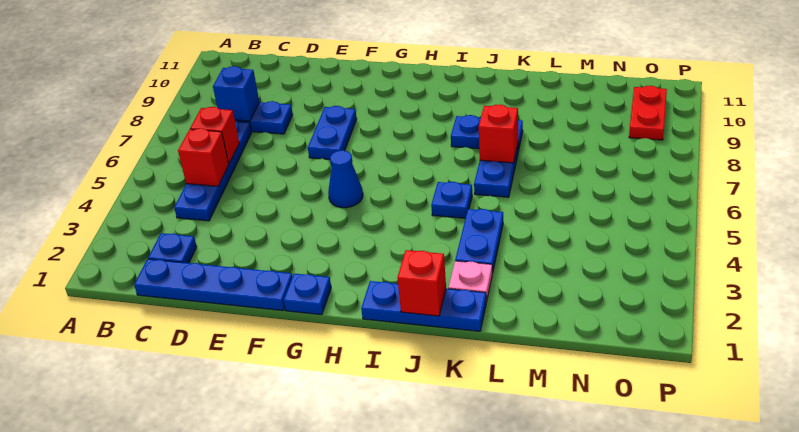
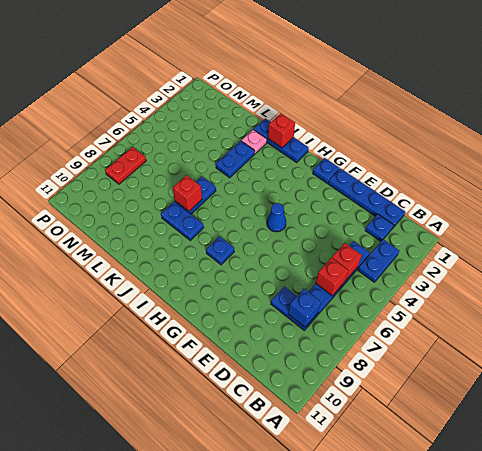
blue 1x2 plate [308,106,357,159] -> blue 1x2 plate moved to [358,239,399,282]
blue 1x1 plate [431,182,472,218] -> blue 1x1 plate moved to [206,236,234,265]
red 1x2 plate [629,86,667,140] -> red 1x2 plate moved to [105,147,146,184]

